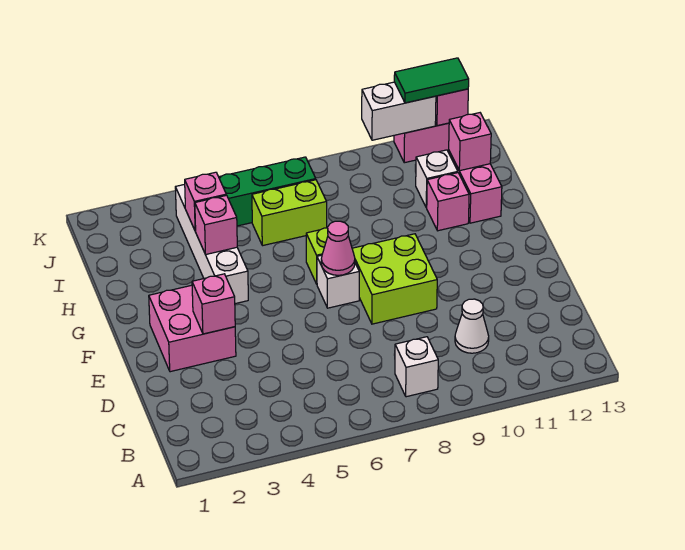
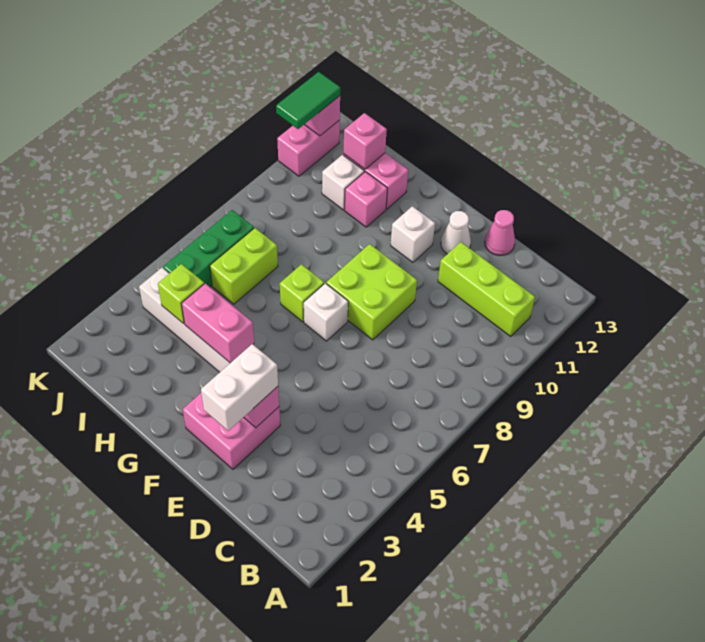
white 1x1 brick [395,337,438,397] -> white 1x1 brick moved to [391,206,435,262]
none -> lime 1x3 brick [438,242,535,336]
white 1x1 cone [455,299,489,353] -> white 1x1 cone moved to [441,211,471,254]
pink 1x1 cone [321,221,355,275] -> pink 1x1 cone moved to [485,210,515,255]
pink 1x1 brick [195,195,237,255] -> pink 1x2 brick [182,284,254,363]
pink 1x1 brick [185,172,226,231] -> lime 1x1 brick [158,264,204,324]
white 1x2 brick [362,82,436,140] -> white 1x2 brick moved to [201,344,278,431]

